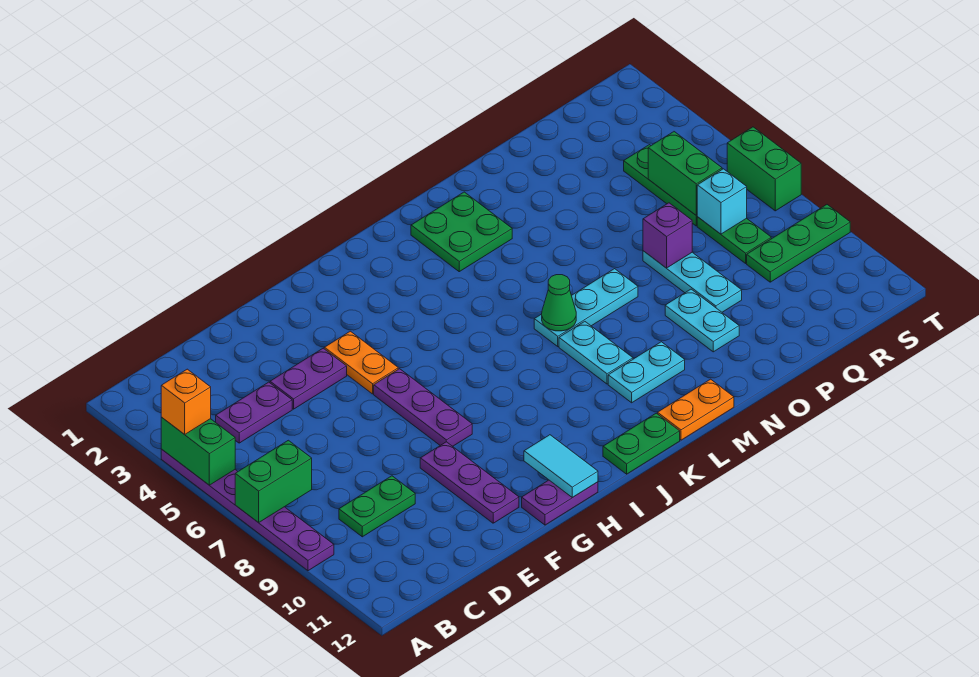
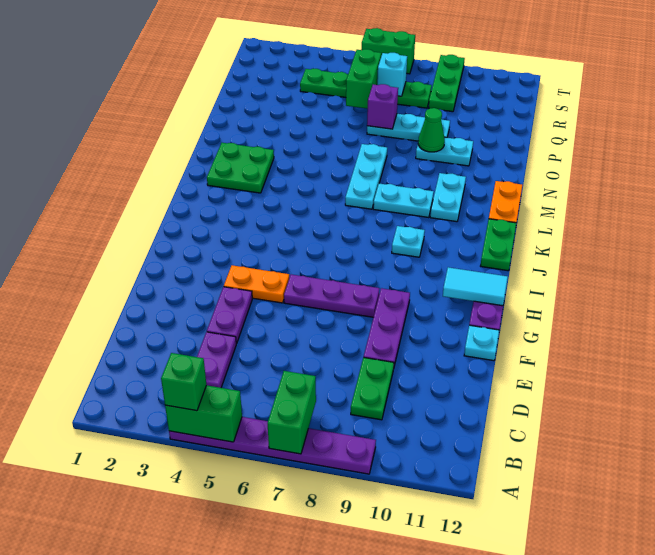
orange 1x1 brick [161,369,211,434] -> green 1x1 brick [161,353,206,411]
purple 1x3 plate [420,442,519,523] -> purple 1x3 plate turned to [364,288,410,366]
none -> cyan 1x1 plate [464,325,499,361]
none -> cyan 1x1 plate [392,226,425,257]
green 1x1 cone [542,275,576,331] -> green 1x1 cone moved to [418,108,445,152]
green 1x2 brick [648,132,722,215] -> green 1x2 brick turned to [346,49,381,109]

